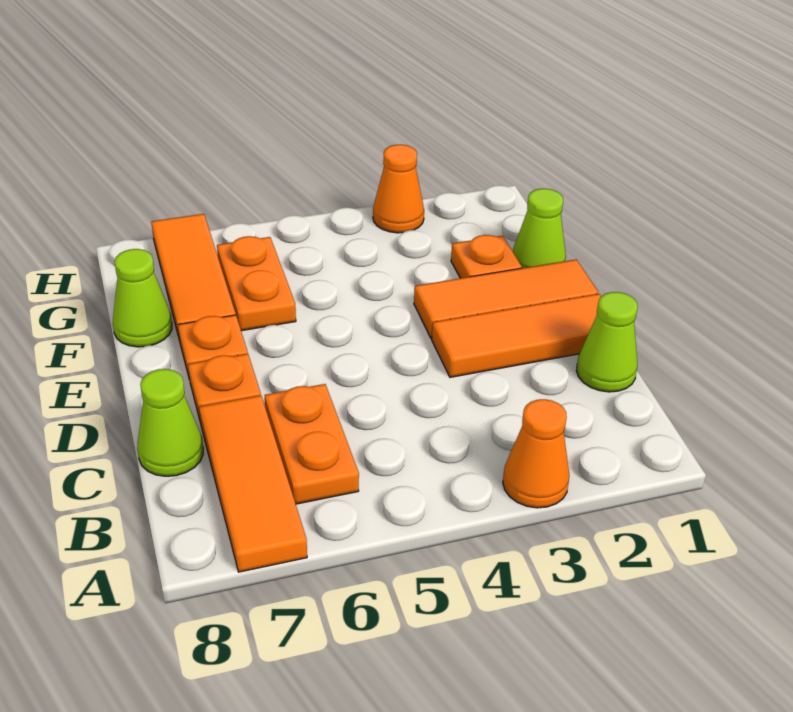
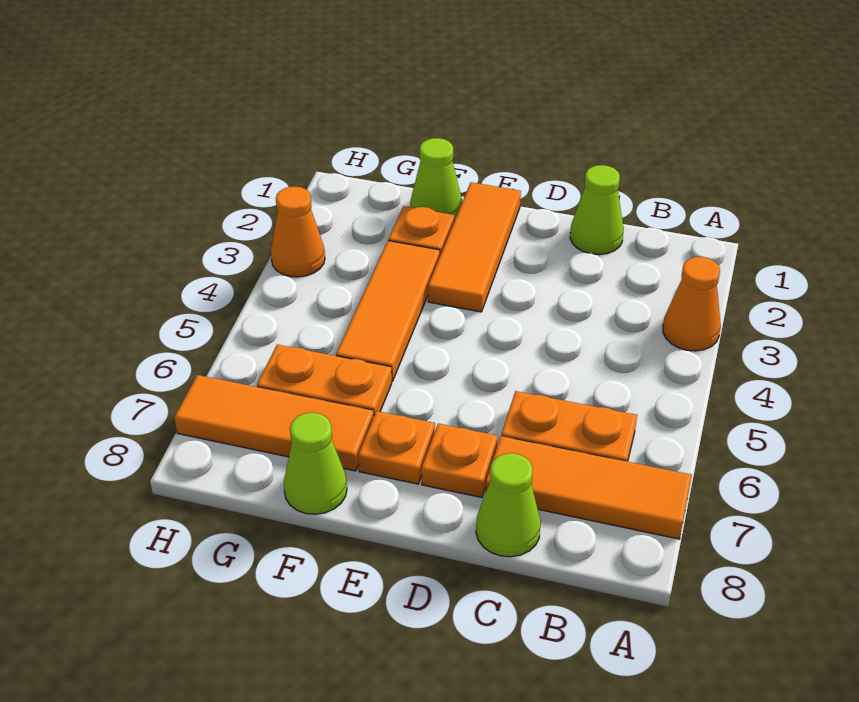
orange 1x3 tile [432,294,601,377] -> orange 1x3 tile moved to [336,241,440,381]

